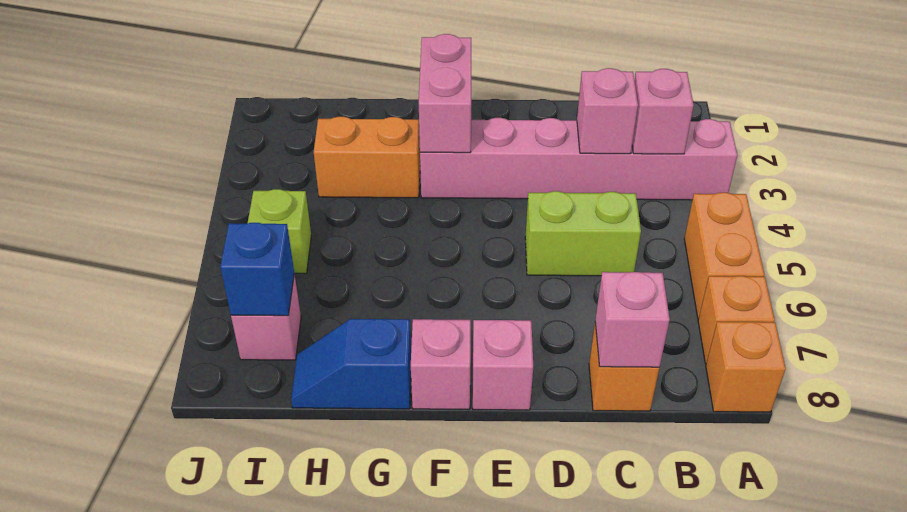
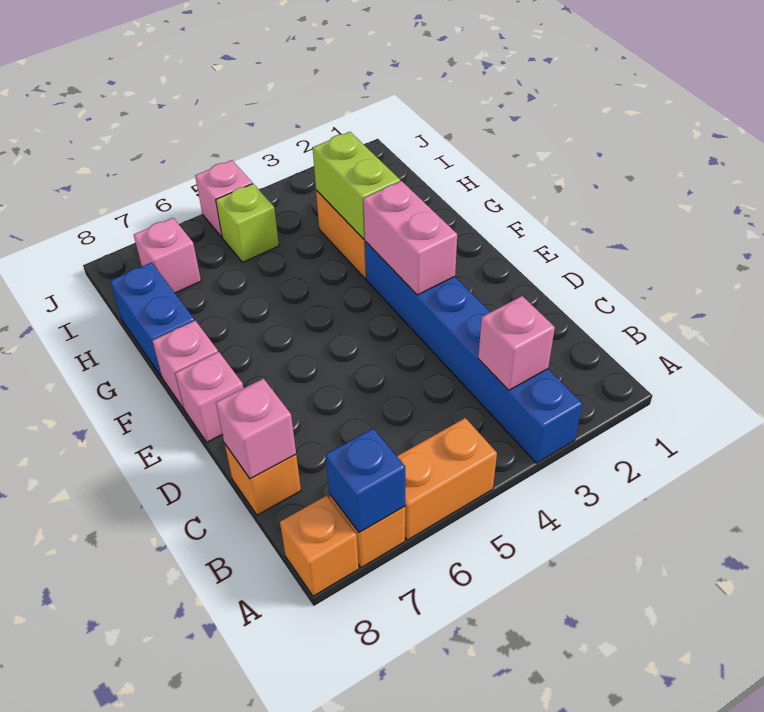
pink 1x6 brick [420,118,737,200] -> blue 1x6 brick [365,241,582,463]
pink 1x1 brick [577,68,638,154] -> pink 1x1 brick moved to [195,160,252,237]
lime 1x2 brick [525,191,641,276] -> lime 1x2 brick moved to [313,132,400,239]
pink 1x2 brick [419,34,471,153] -> pink 1x2 brick turned to [363,181,457,295]
blue 1x2 slope [291,319,411,409] -> blue 1x2 brick [110,262,195,377]
blue 1x1 brick [220,223,295,316] -> blue 1x1 brick moved to [326,428,405,532]

